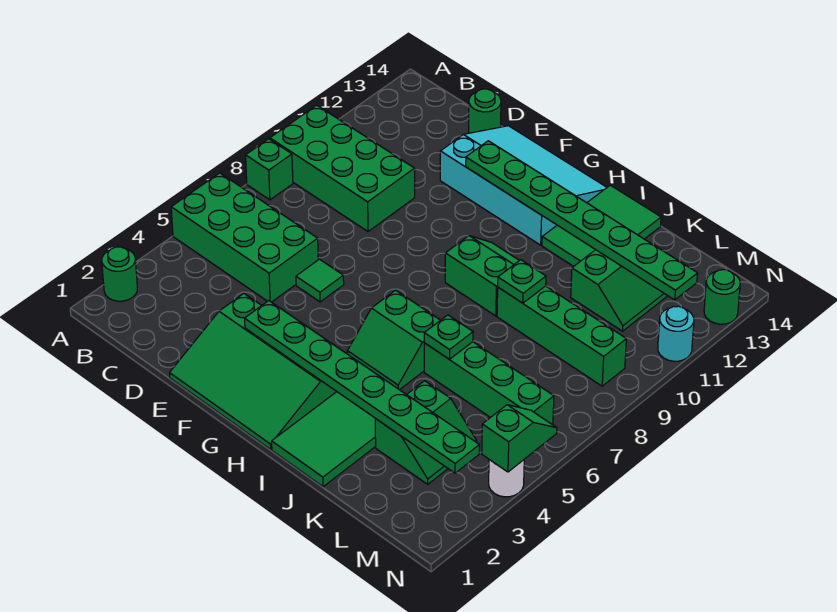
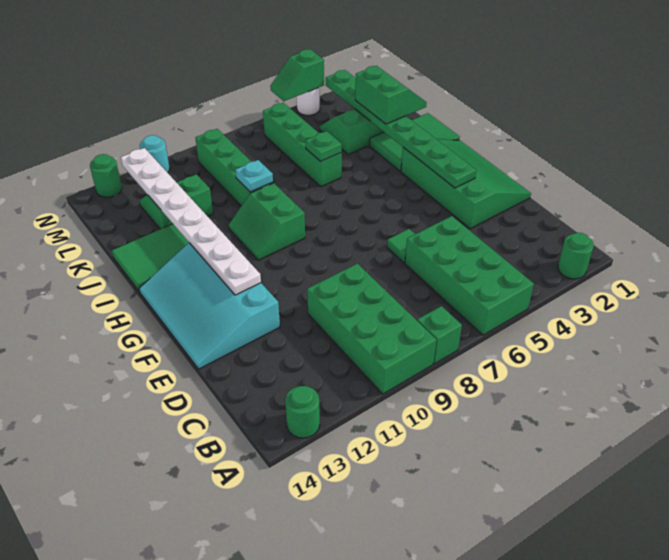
green 1x1 round brick [469,89,501,133] -> green 1x1 round brick moved to [285,386,320,438]
green 1x8 plate [466,141,698,300] -> white 1x8 plate [121,148,261,295]
green 2x2 slope [348,290,440,390] -> green 2x2 slope moved to [355,66,427,124]
green 1x1 plate [498,260,546,303] -> cyan 1x1 plate [235,160,273,192]

